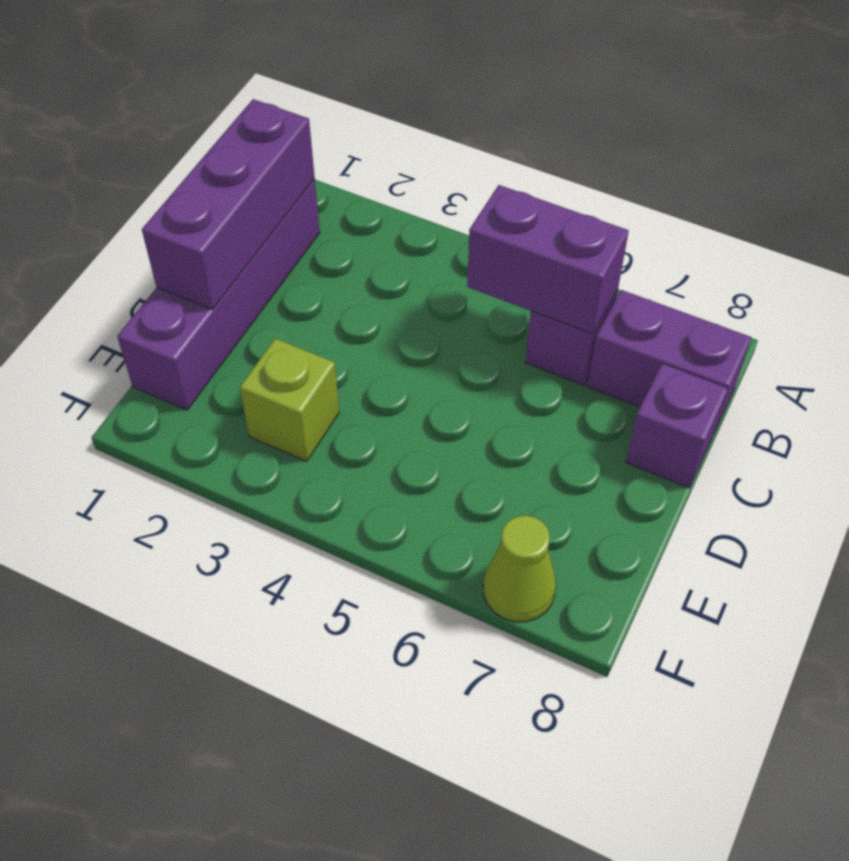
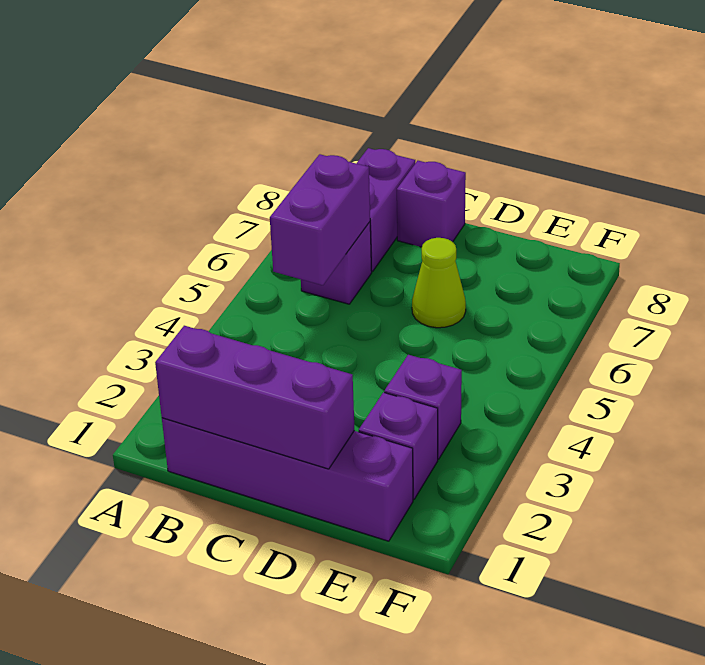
none -> purple 1x1 brick [359,392,438,499]
lime 1x1 brick [240,339,339,461] -> purple 1x1 brick [384,355,462,459]
lime 1x1 cone [483,516,556,622] -> lime 1x1 cone moved to [412,238,466,328]

